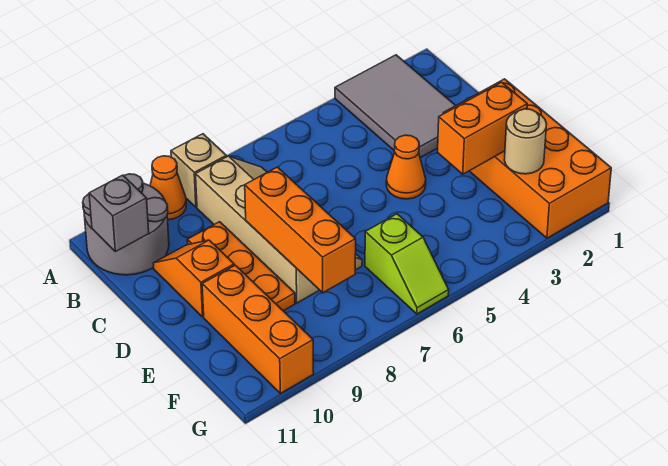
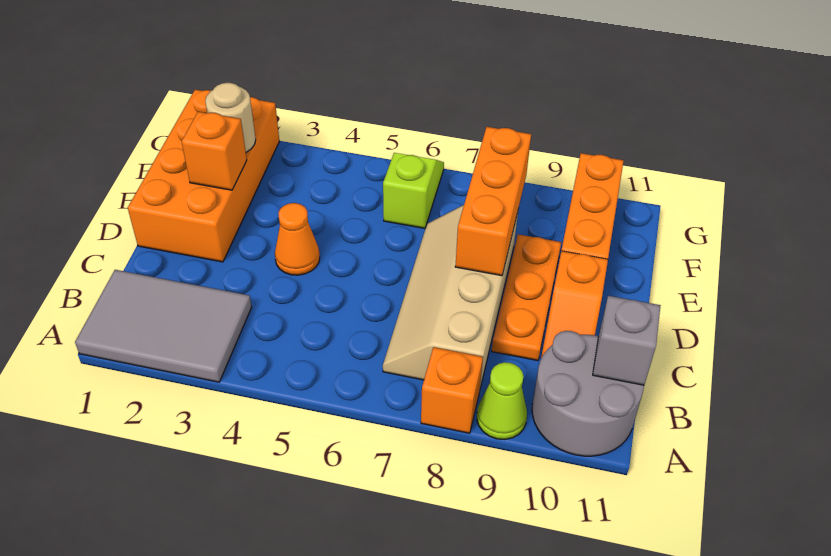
grey 2x3 tile [335,55,456,158] -> grey 2x3 tile turned to [75,270,252,382]
tan 1x1 brick [171,134,226,207] -> orange 1x1 brick [421,347,483,433]
orange 1x1 cone [150,156,186,220] -> lime 1x1 cone [477,362,527,439]
orange 1x2 brick [438,82,527,174] -> orange 1x1 brick [182,112,247,190]

